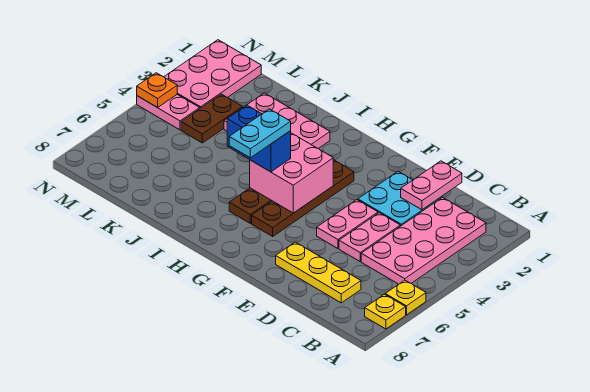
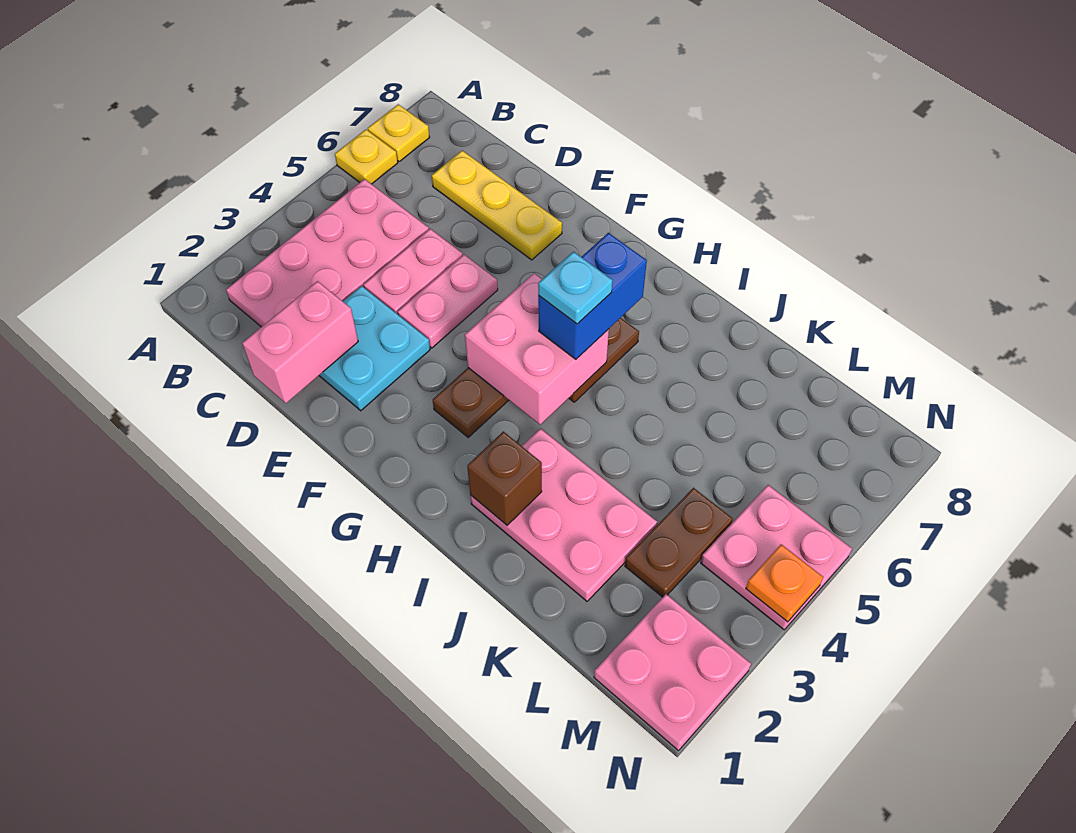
pink 1x2 plate [401,161,462,210] -> pink 1x2 brick [242,281,358,403]
blue 1x2 brick [227,105,291,172] -> blue 1x2 brick turned to [538,233,647,359]
cyan 1x2 plate [229,109,291,158] -> cyan 1x1 plate [538,252,613,324]
none -> brown 1x1 brick [467,431,542,525]
pink 2x3 plate [164,40,261,108] -> pink 2x2 plate [594,594,751,751]
pink 1x2 plate [137,95,200,130] -> pink 2x2 plate [701,485,852,630]

